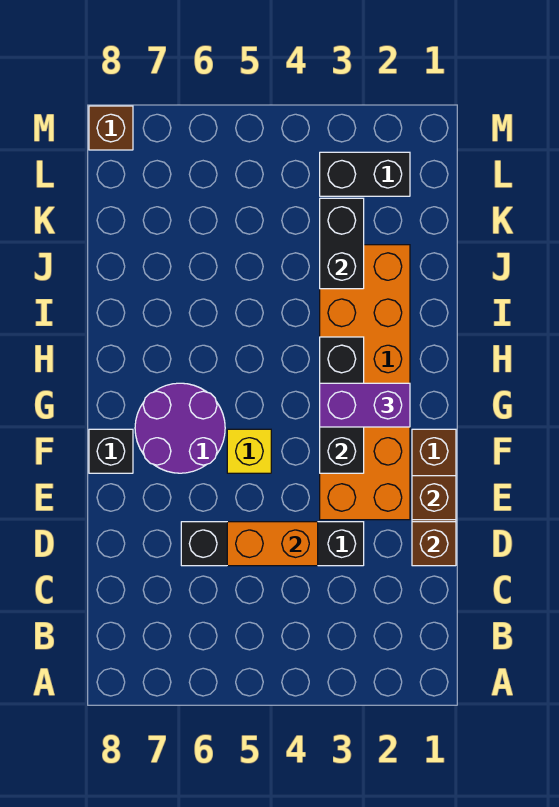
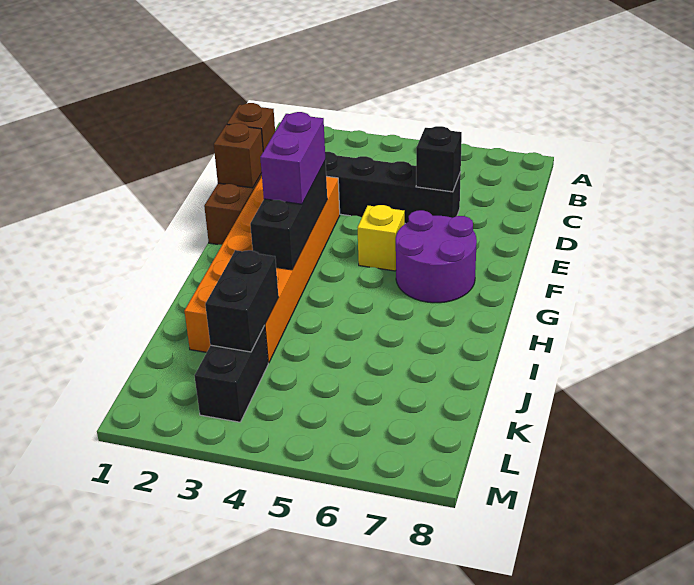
orange 1x2 brick [227,522,318,566] -> none
black 1x1 brick [89,429,133,473] -> black 1x1 brick moved to [416,126,462,192]
purple 1x2 brick [320,383,410,427] -> purple 1x2 brick turned to [260,112,325,204]
black 1x2 brick [320,152,410,196] -> black 1x2 brick turned to [194,325,268,422]
brown 1x1 brick [89,106,133,150] -> none

